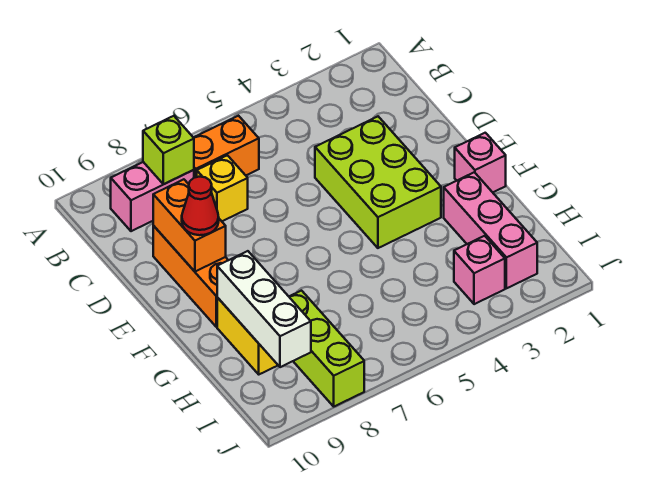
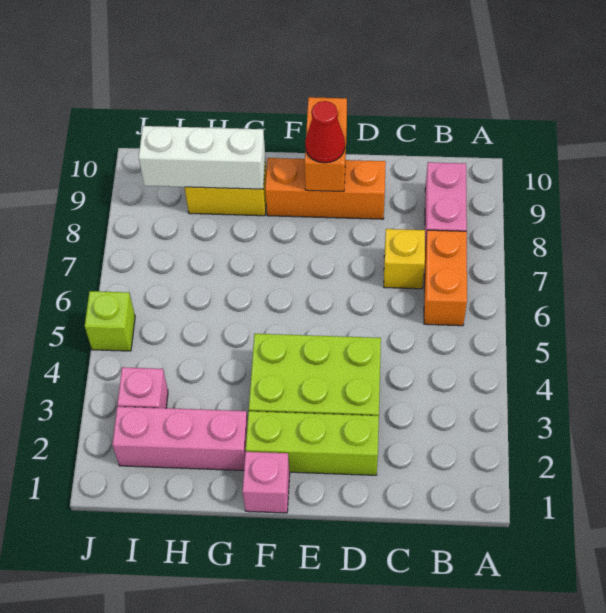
lime 1x1 brick [143,116,194,184] -> lime 1x1 brick moved to [85,291,135,351]
orange 1x2 brick [153,179,226,272] -> orange 1x2 brick turned to [305,97,347,192]
lime 1x3 brick [289,291,364,406] -> lime 1x3 brick moved to [246,411,379,475]

